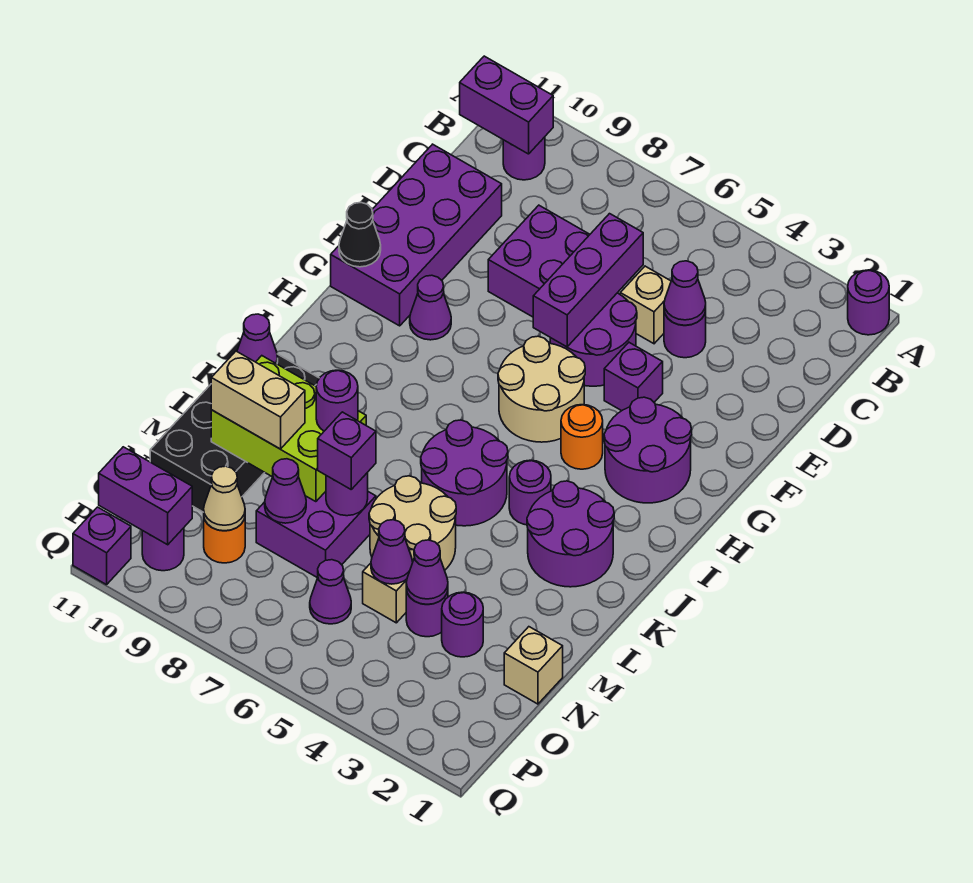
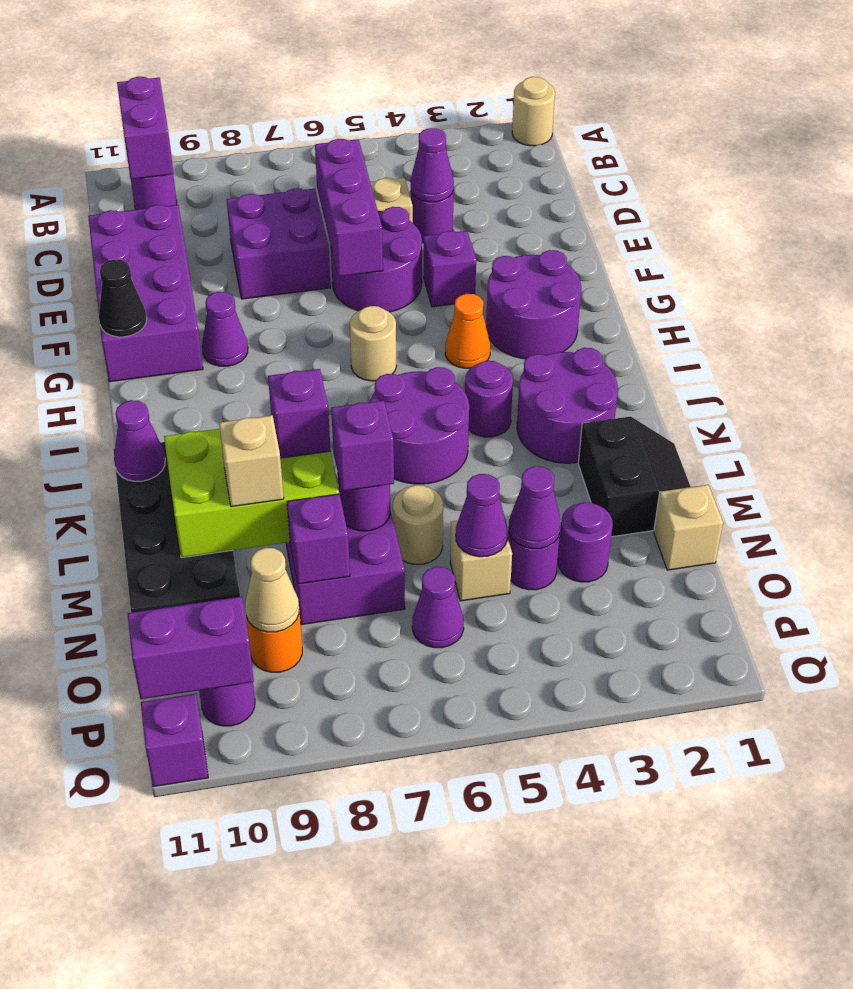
purple 1x1 round brick [848,270,889,335] -> tan 1x1 round brick [512,77,555,146]
purple 1x2 brick [460,56,553,154] -> purple 1x2 brick turned to [117,77,174,179]
tan 2x2 round brick [498,336,585,442] -> tan 1x1 round brick [350,306,397,381]
orange 1x1 round brick [561,405,603,469] -> orange 1x1 cone [445,294,490,368]
none -> black 2x2 slope [578,416,691,537]
tan 2x2 round brick [369,476,456,570] -> tan 1x1 round brick [393,485,443,564]
purple 1x1 round brick [316,370,358,431] -> purple 1x1 brick [268,369,331,458]
tan 1x2 brick [211,351,305,449] -> tan 1x1 brick [219,415,284,507]
purple 1x1 cone [265,459,306,523] -> purple 1x1 brick [287,494,350,584]

